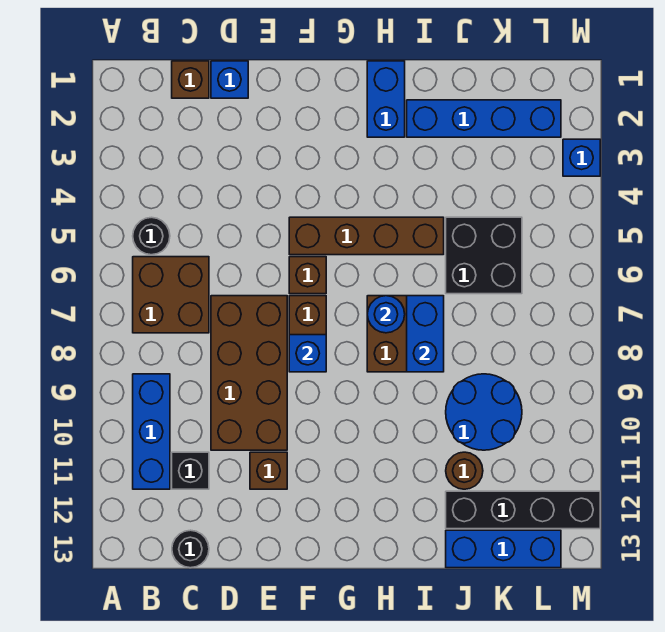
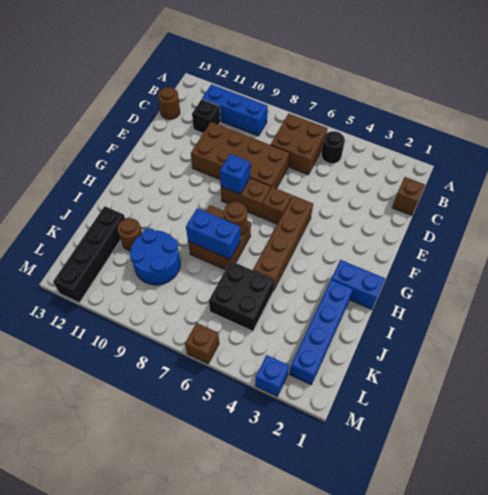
black 1x1 round brick [172,530,209,568] -> brown 1x1 round brick [158,87,180,119]
blue 1x1 brick [211,61,248,98] -> none
brown 1x1 brick [250,452,287,489] -> brown 1x1 brick moved to [185,323,219,364]
blue 1x1 round brick [367,296,405,333] -> brown 1x1 round brick [224,202,247,236]
blue 1x3 brick [446,530,561,568] -> none

